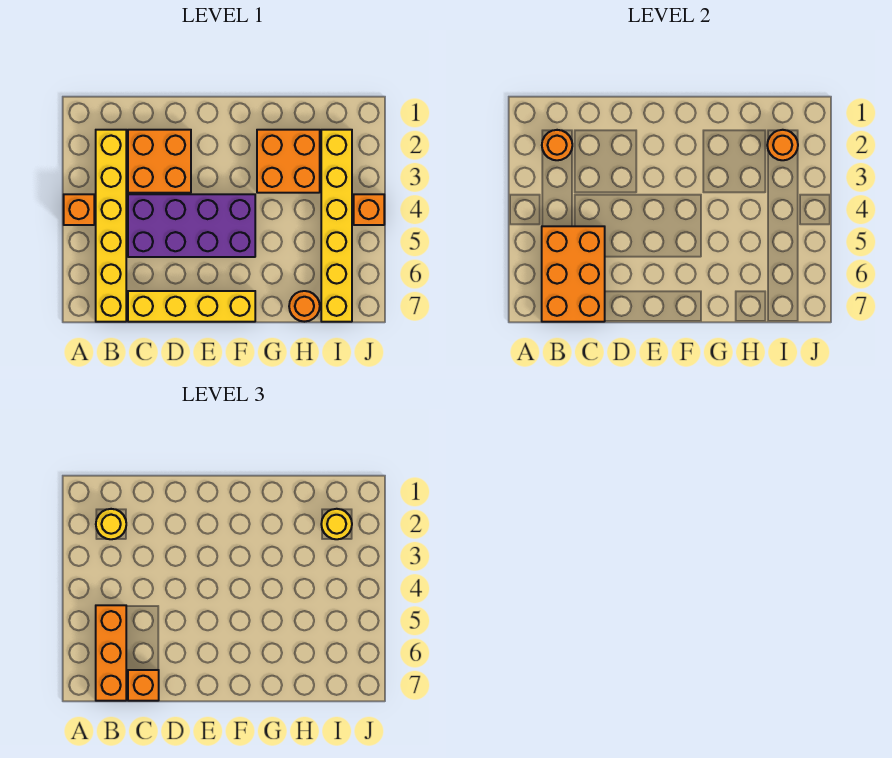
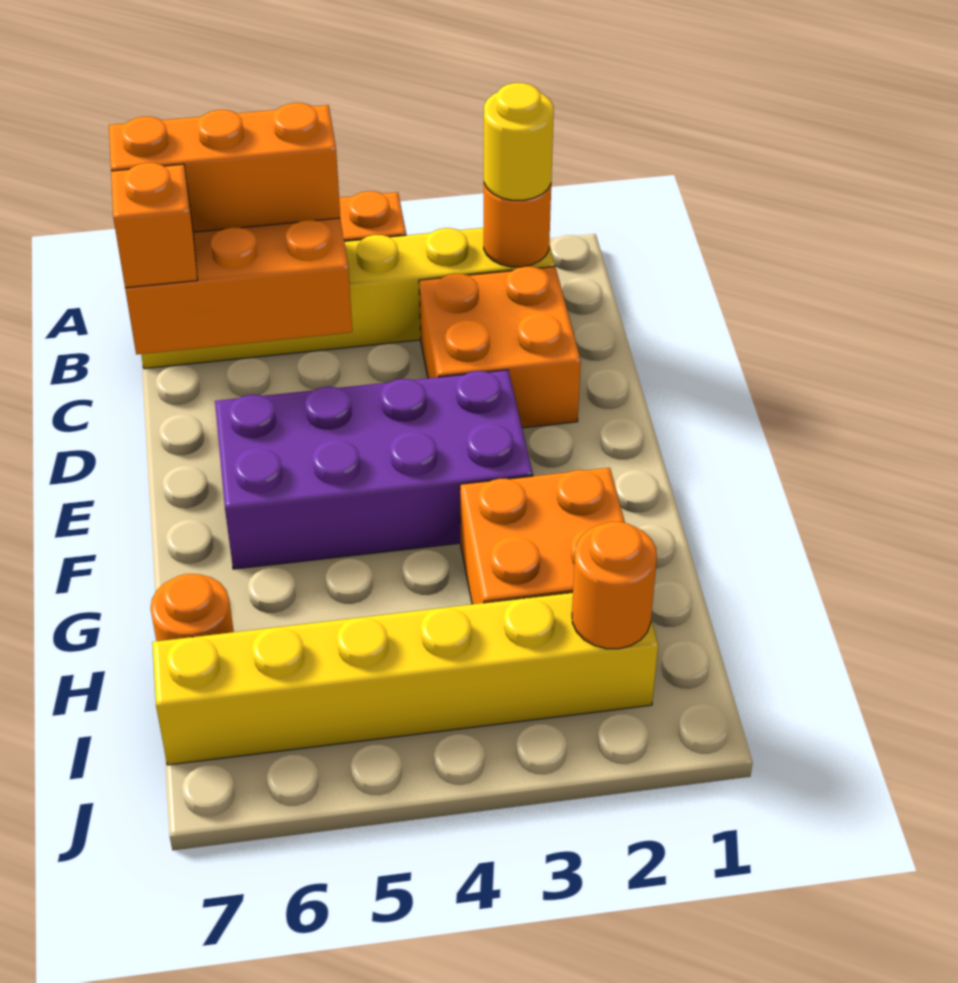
purple 2x4 brick [128,194,255,257] -> purple 2x4 brick turned to [215,370,533,569]
yellow 1x4 brick [128,291,255,322] -> none
yellow 1x1 round brick [321,509,352,539] -> none
orange 1x1 brick [354,194,384,225] -> none

